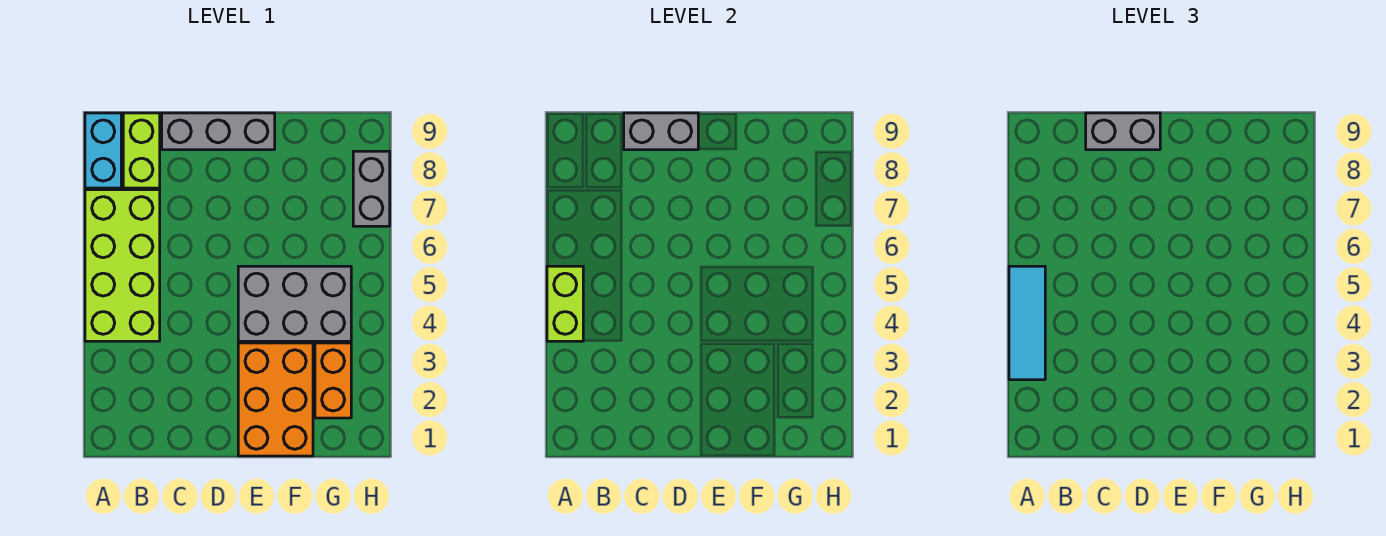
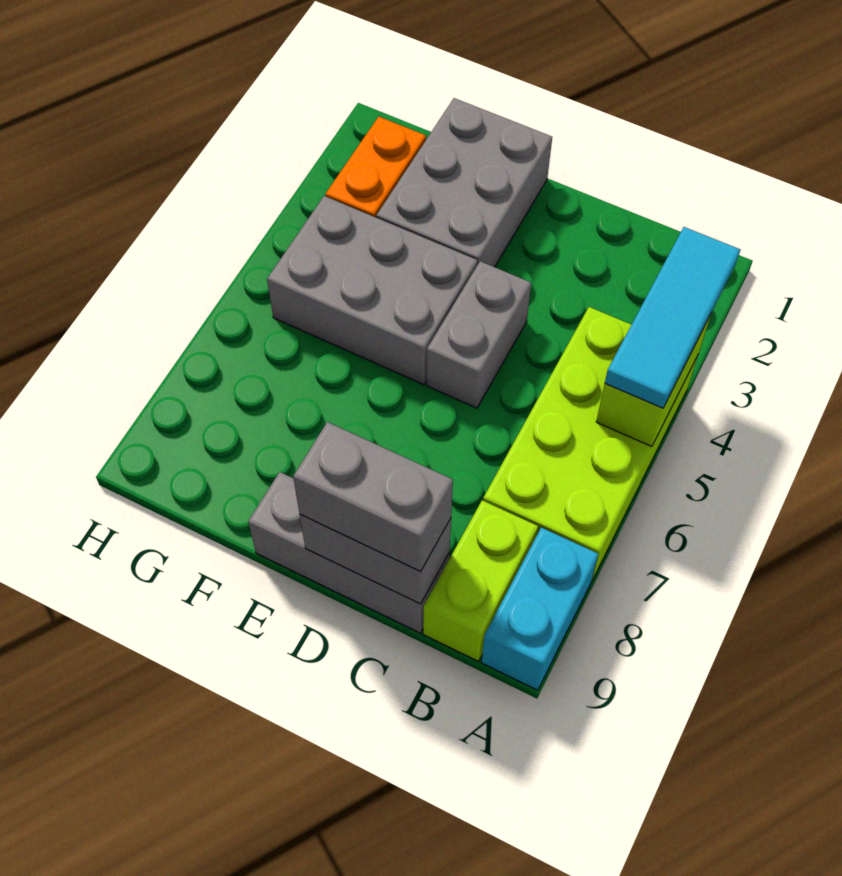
orange 2x3 brick [238,343,313,456] -> grey 2x3 brick [376,98,552,267]
grey 1x2 brick [353,151,390,226] -> grey 1x2 brick moved to [427,261,531,408]

